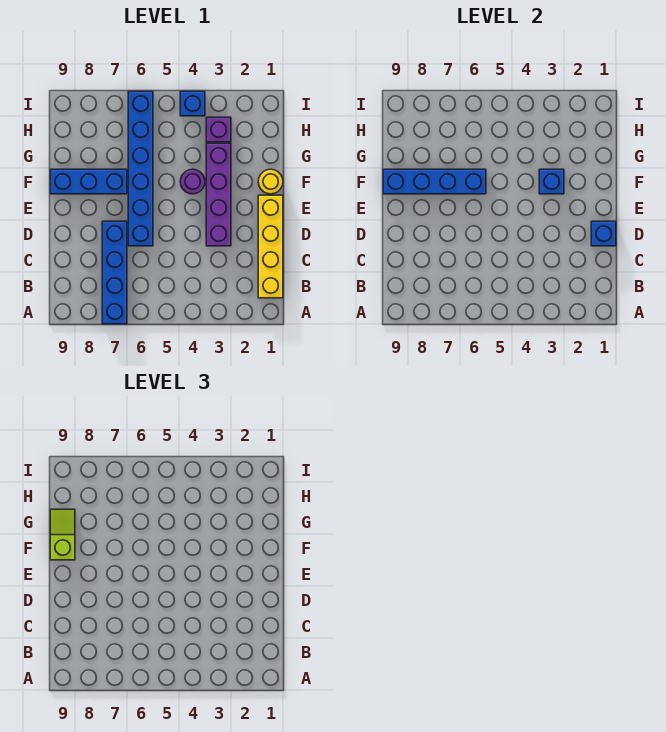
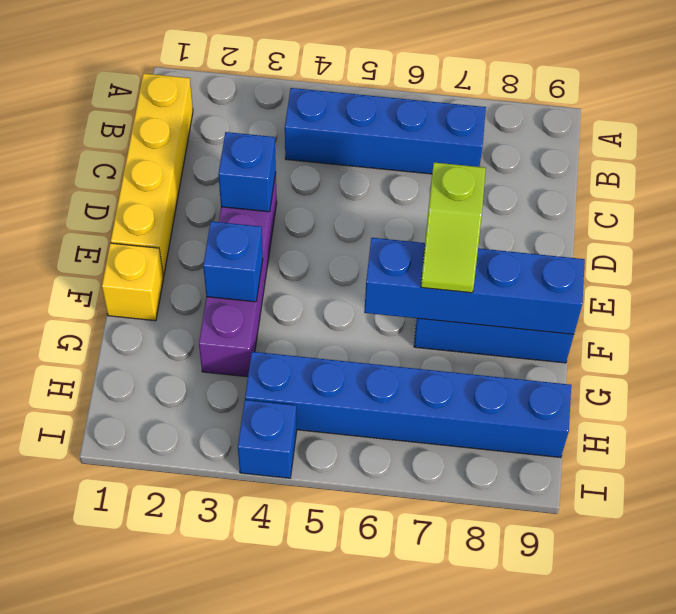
blue 1x4 brick [102,221,127,324] -> blue 1x4 brick turned to [285,88,486,174]
blue 1x1 brick [591,221,616,246] -> blue 1x1 brick moved to [218,132,276,212]
blue 1x6 brick [128,91,153,246] -> blue 1x6 brick turned to [245,352,571,458]
yellow 1x1 round brick [258,169,283,194] -> yellow 1x1 brick [102,243,164,321]
purple 1x1 round brick [180,169,205,194] -> none
lime 1x2 slope [50,509,75,560] -> lime 1x2 slope moved to [421,162,486,293]
purple 1x1 brick [206,117,231,142] -> none

